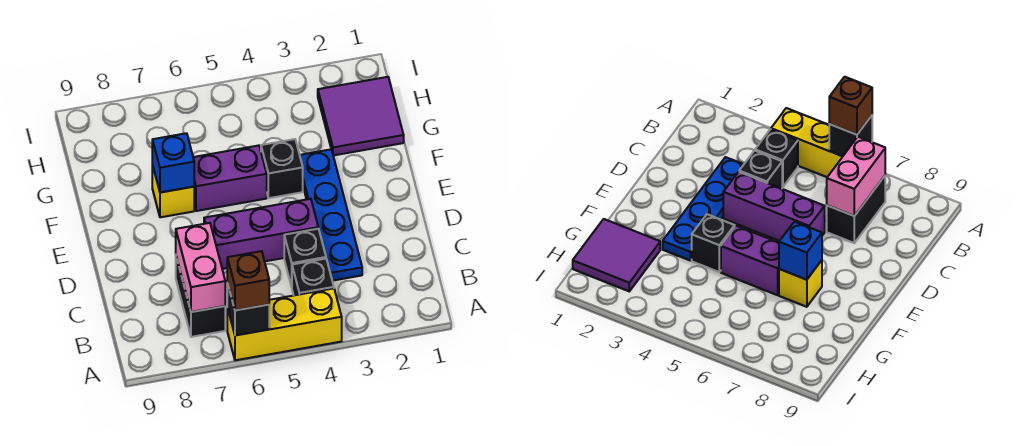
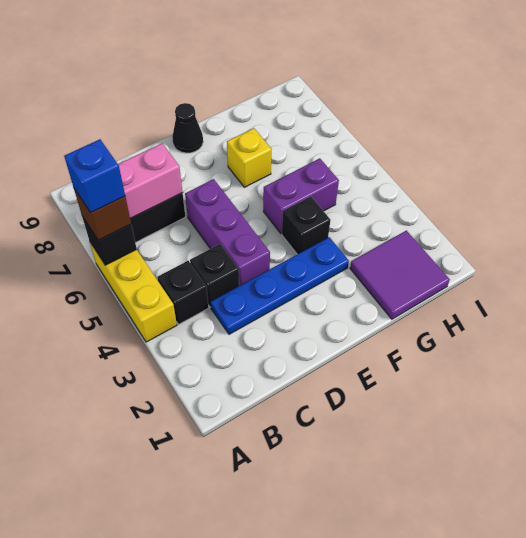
none -> black 1x1 cone [172,103,203,153]
purple 1x2 brick [193,146,267,211] -> purple 1x2 brick turned to [263,158,339,234]
blue 1x1 brick [152,133,194,192] -> blue 1x1 brick moved to [64,139,125,213]

